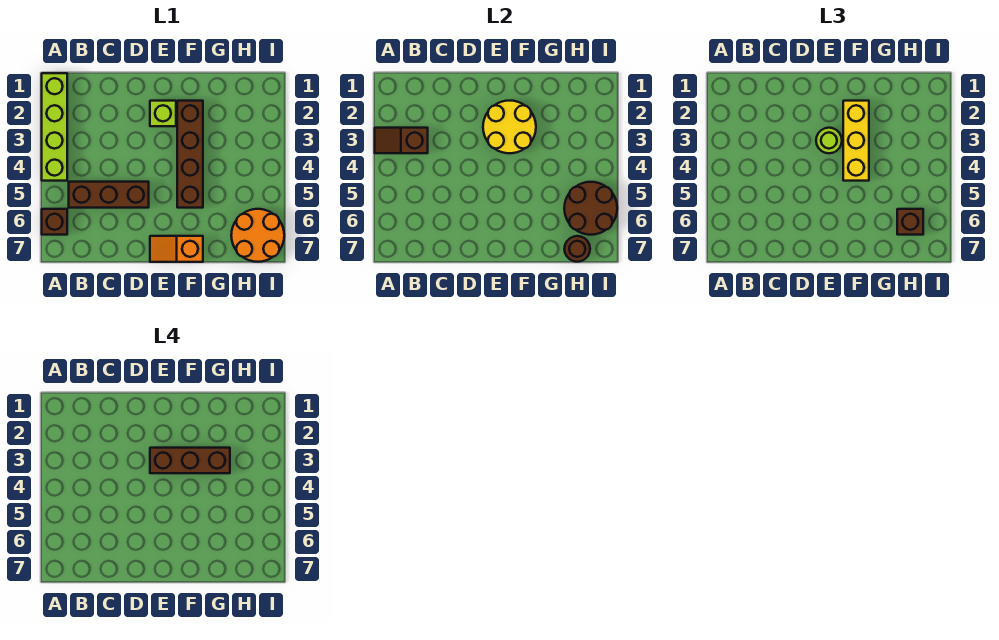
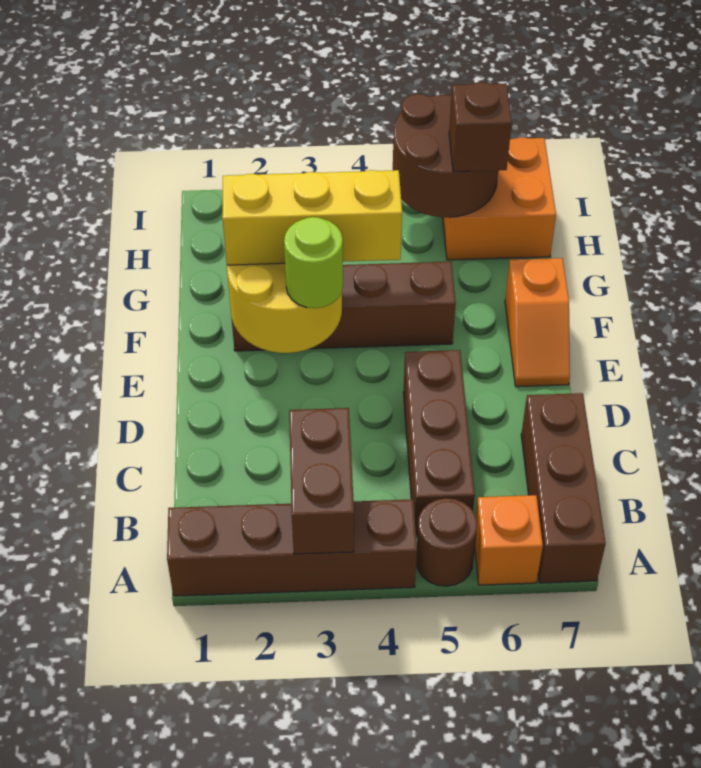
lime 1x4 brick [42,73,67,181] -> brown 1x4 brick [167,499,417,596]
brown 1x2 slope [375,128,428,153] -> brown 1x2 brick [289,408,354,554]
brown 1x1 brick [42,209,67,235] -> orange 1x1 brick [475,495,543,585]
lime 1x1 brick [150,101,176,126] -> none
brown 1x3 brick [150,448,230,473] -> brown 1x3 brick moved to [521,393,606,583]
orange 2x2 round brick [231,209,284,262] -> orange 2x2 brick [443,137,556,260]
brown 1x1 round brick [564,236,590,262] -> brown 1x1 round brick moved to [416,498,477,586]

